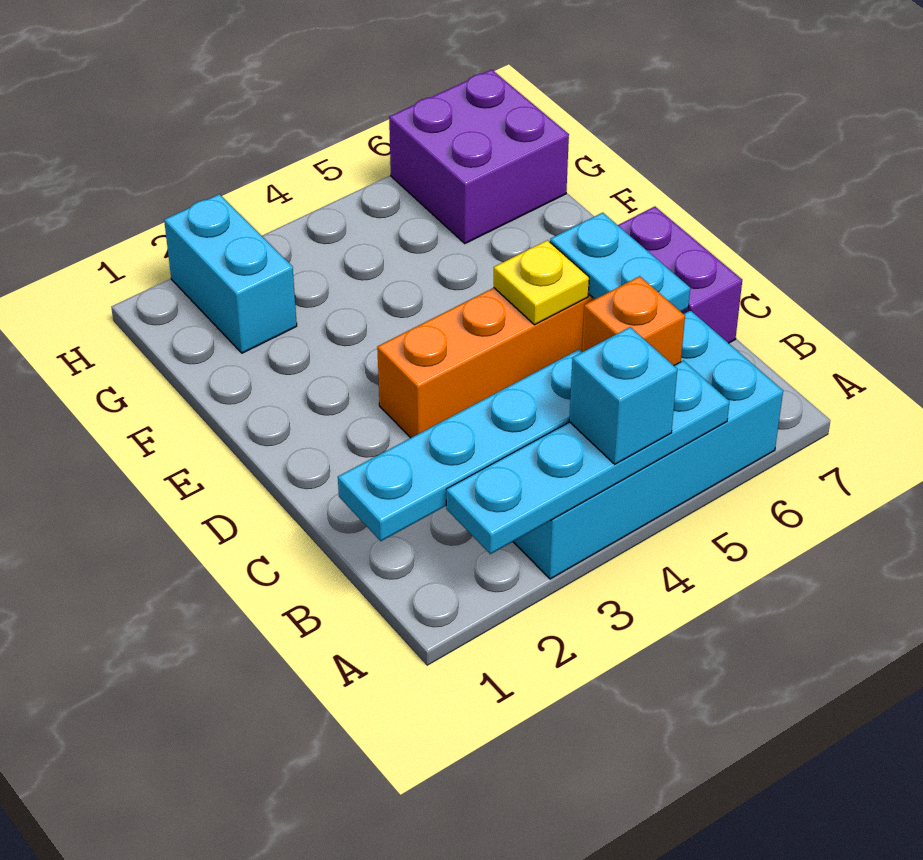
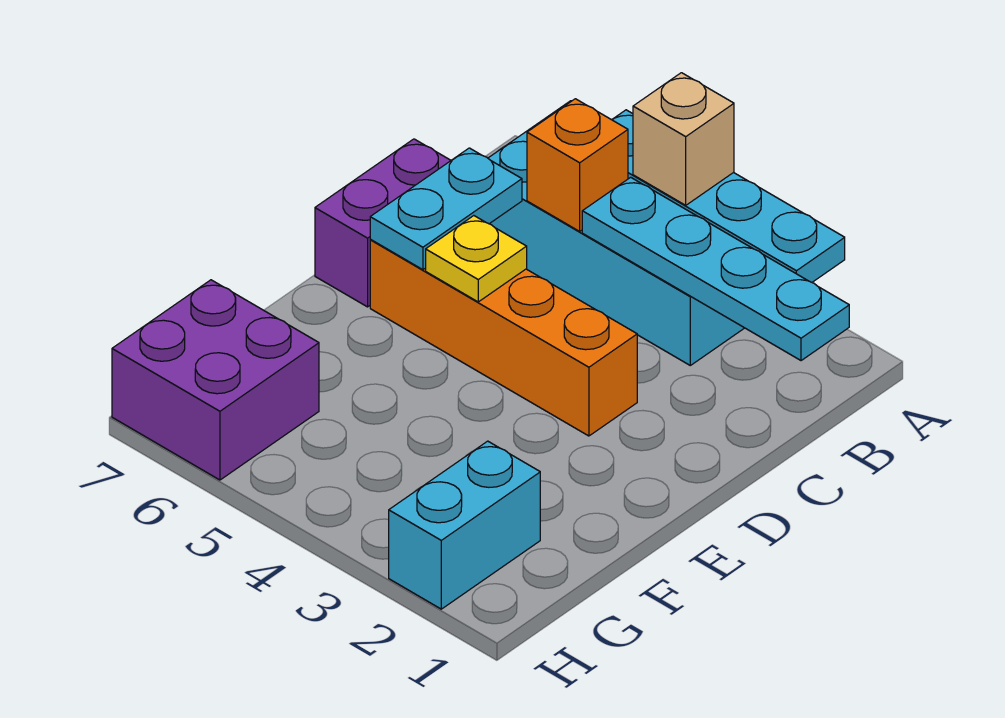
cyan 1x1 brick [569,327,677,464] -> tan 1x1 brick [633,73,734,205]

